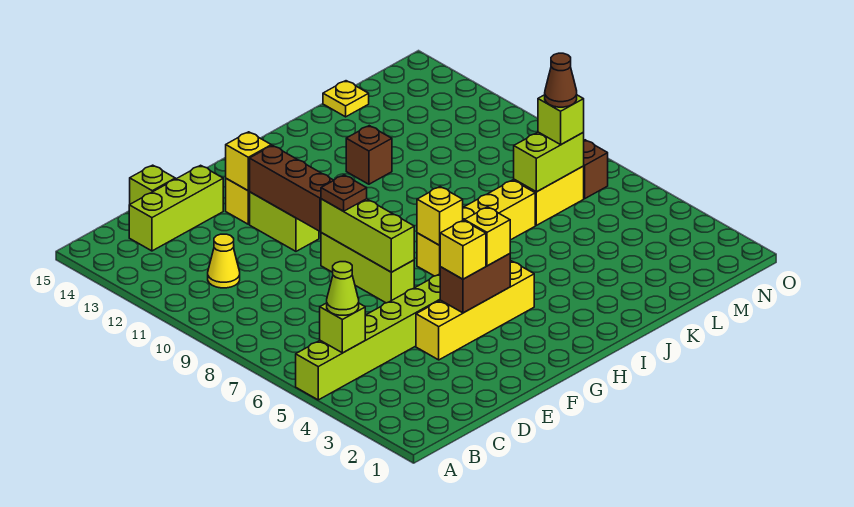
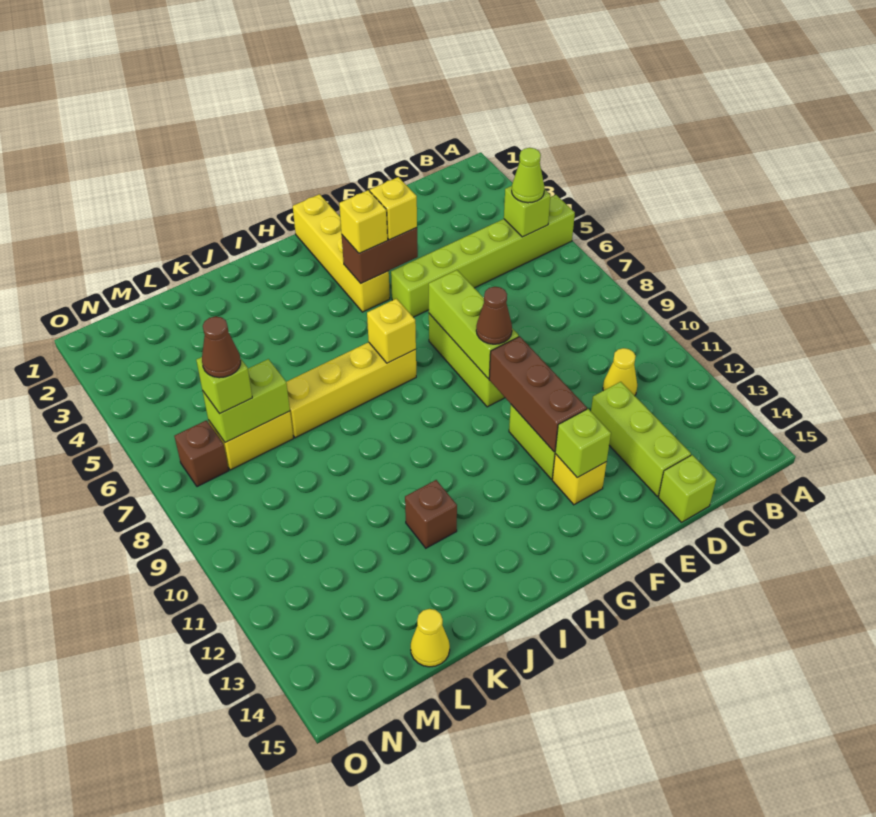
lime 1x3 brick [129,165,223,251] -> lime 1x3 brick turned to [591,382,691,496]
yellow 1x4 brick [416,261,534,360] -> yellow 1x4 brick turned to [293,194,390,312]
brown 1x1 plate [321,175,367,211] -> brown 1x1 cone [476,287,512,344]
yellow 1x1 brick [226,132,271,191] -> lime 1x1 brick [555,409,611,478]
yellow 1x1 plate [323,81,369,117] -> yellow 1x1 cone [411,609,450,667]

